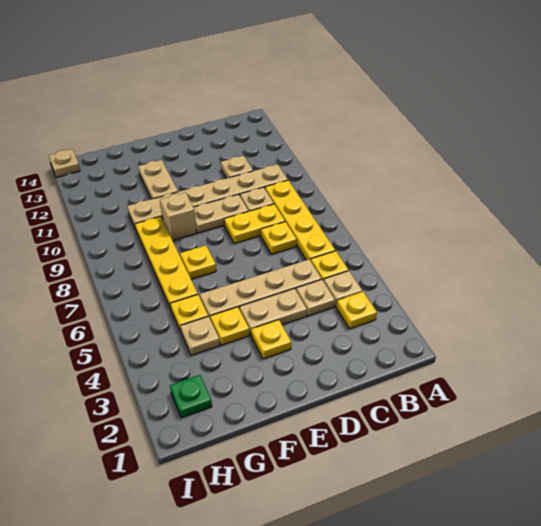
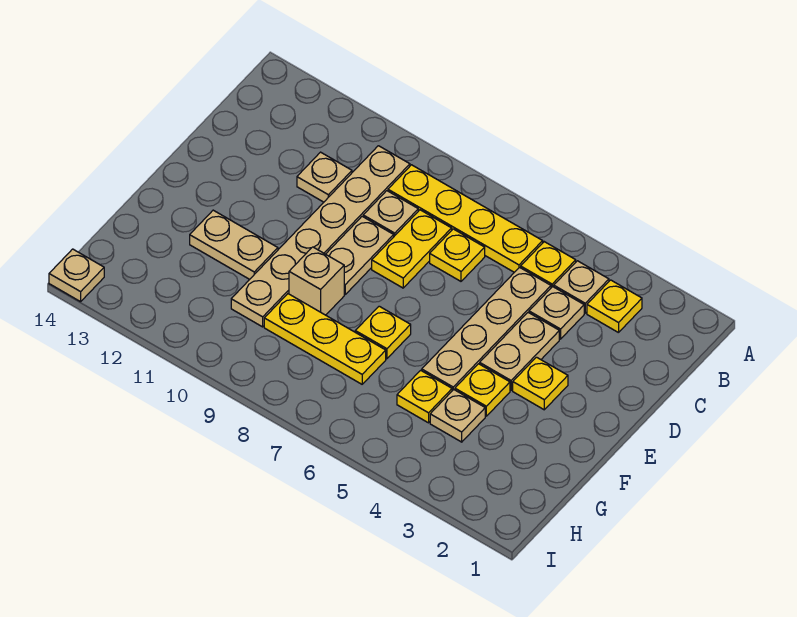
yellow 1x4 plate [135,216,198,308] -> yellow 1x3 plate [264,294,386,384]
green 1x1 plate [170,375,212,418] -> none

